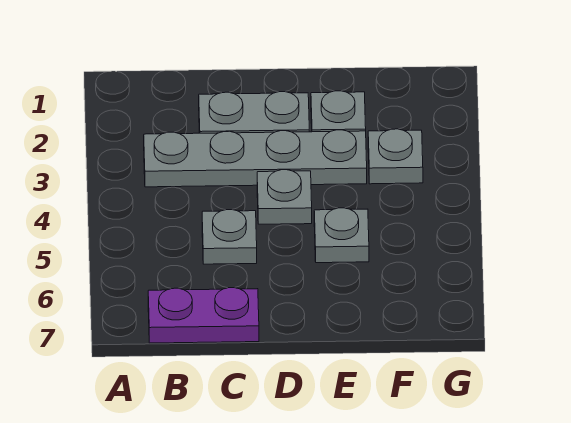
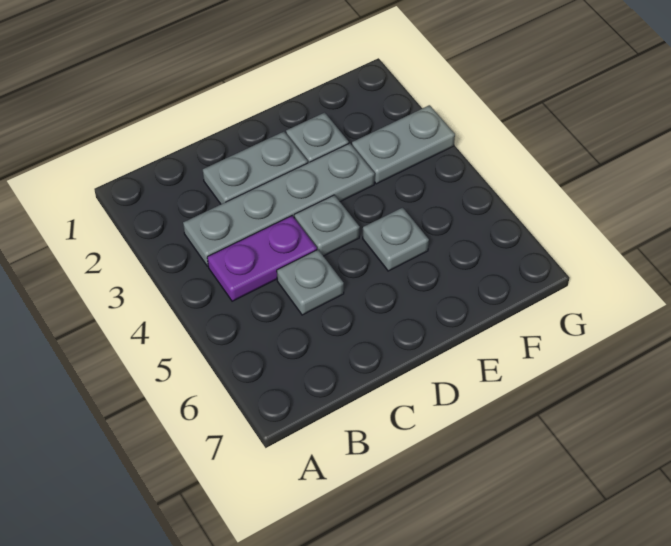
purple 1x2 plate [148,288,259,343] -> purple 1x2 plate moved to [207,216,317,301]
grey 1x1 plate [368,129,423,184] -> grey 1x2 plate [352,105,455,184]

